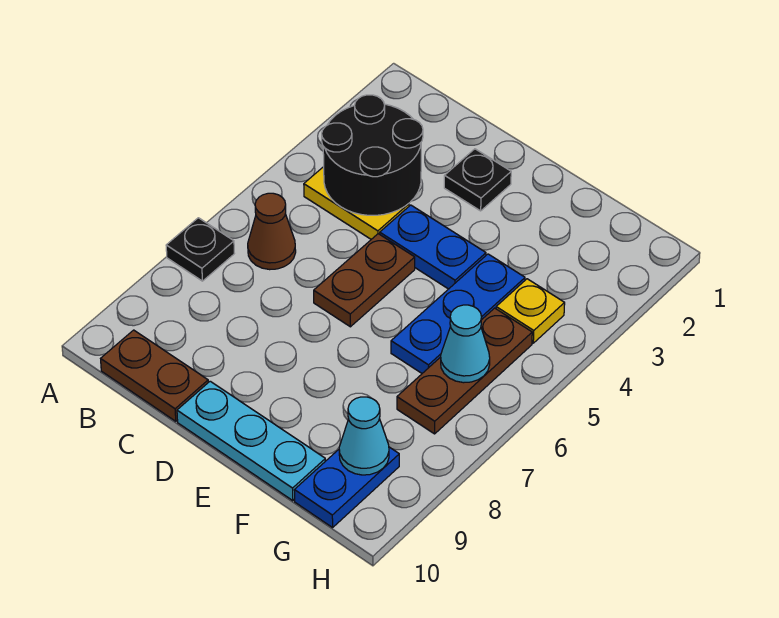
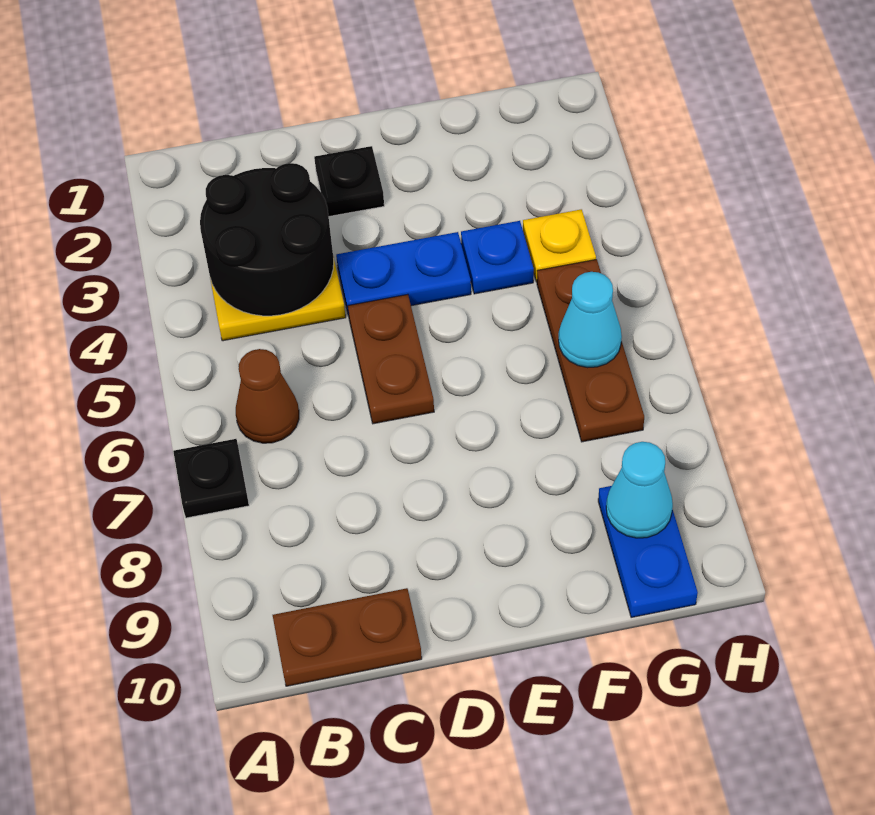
cyan 1x3 plate [177,381,325,501] -> none
blue 1x3 plate [391,254,525,373] -> blue 1x1 plate [461,221,534,294]

